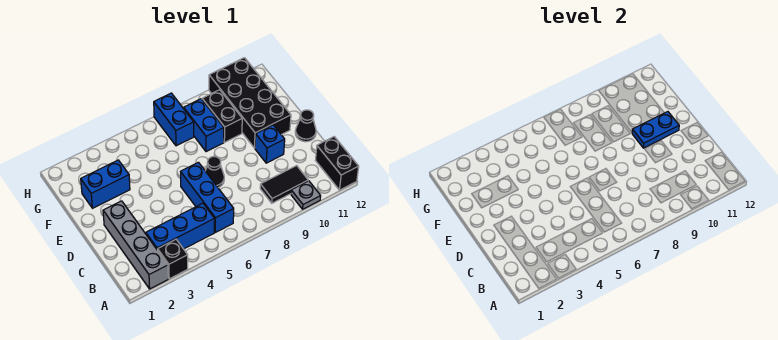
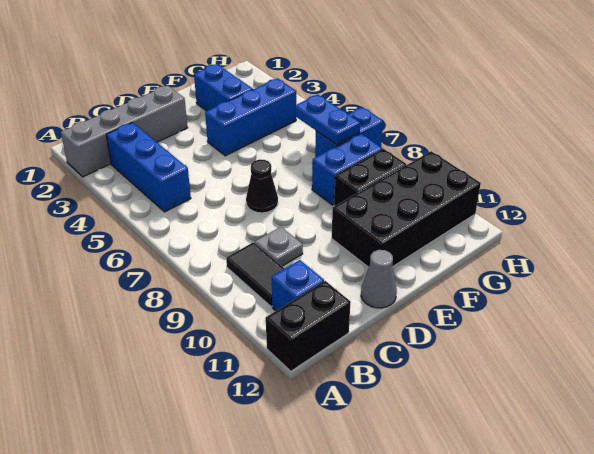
black 1x1 brick [158,239,188,279] -> none
grey 1x1 plate [291,181,321,209] -> grey 1x1 plate moved to [255,227,303,266]
blue 1x3 brick [181,162,234,232] -> blue 1x3 brick moved to [205,78,296,156]
blue 1x1 brick [255,125,285,163] -> blue 1x1 brick moved to [272,260,324,311]
black 1x1 cone [295,110,316,142] -> grey 1x1 cone [361,250,397,308]
blue 1x2 plate [632,112,679,148] -> blue 1x2 plate moved to [295,94,360,145]

